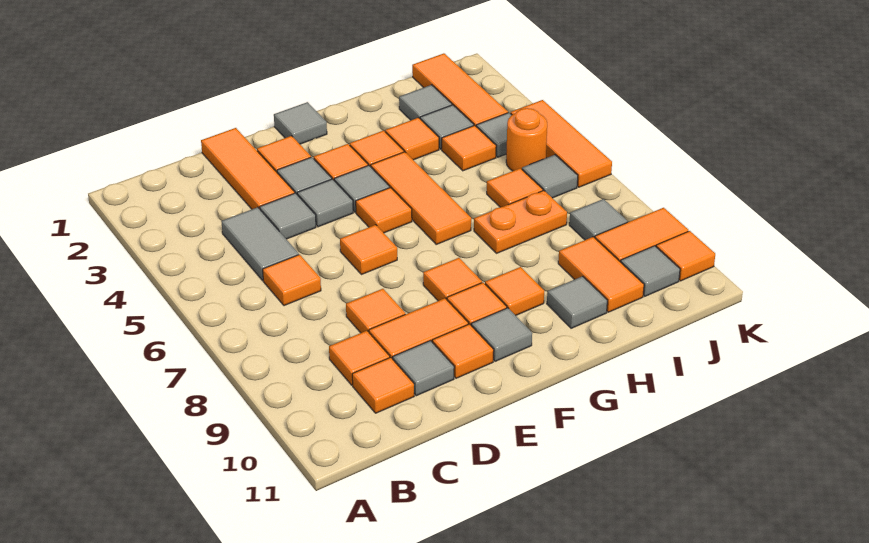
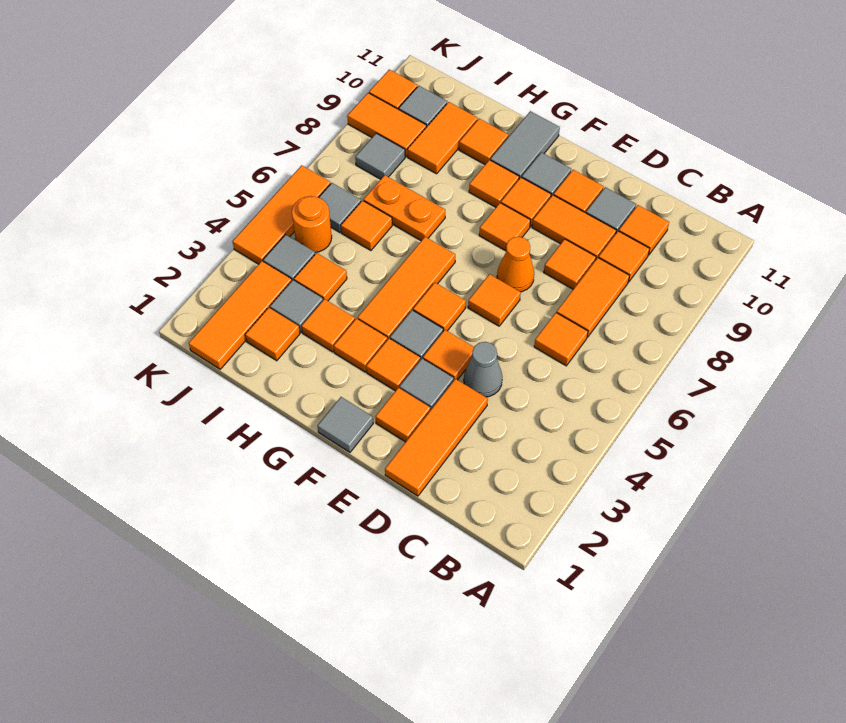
grey 1x2 tile [221,207,299,281] -> grey 1x2 tile moved to [490,111,560,179]
none -> orange 1x2 tile [557,258,630,337]
grey 1x1 tile [260,193,316,239] -> grey 1x1 cone [464,342,502,397]
grey 1x1 tile [297,179,353,227] -> orange 1x1 tile [423,330,474,380]
none -> orange 1x1 cone [497,237,534,292]
grey 1x1 tile [547,276,607,328] -> orange 1x1 tile [459,119,508,164]
grey 1x1 tile [399,85,452,120] -> orange 1x1 tile [245,308,300,361]

